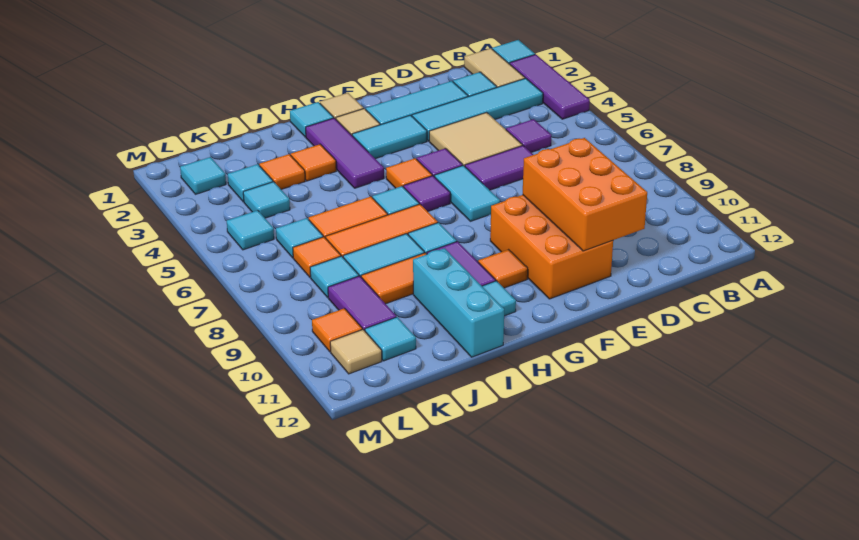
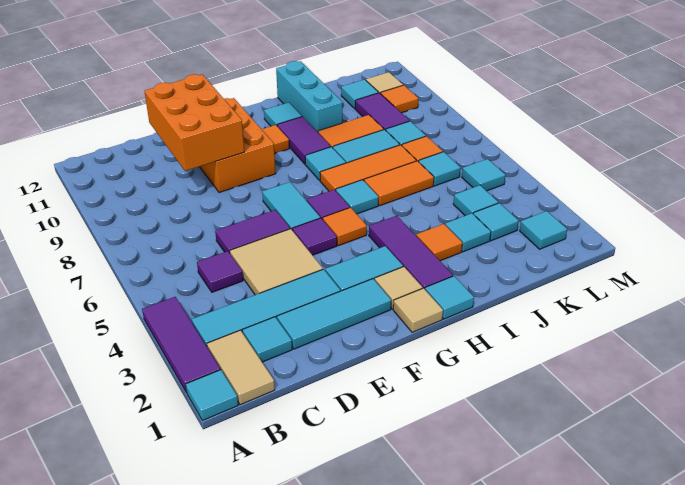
orange 1x1 tile [259,154,305,189] -> cyan 1x1 tile [445,213,491,252]

